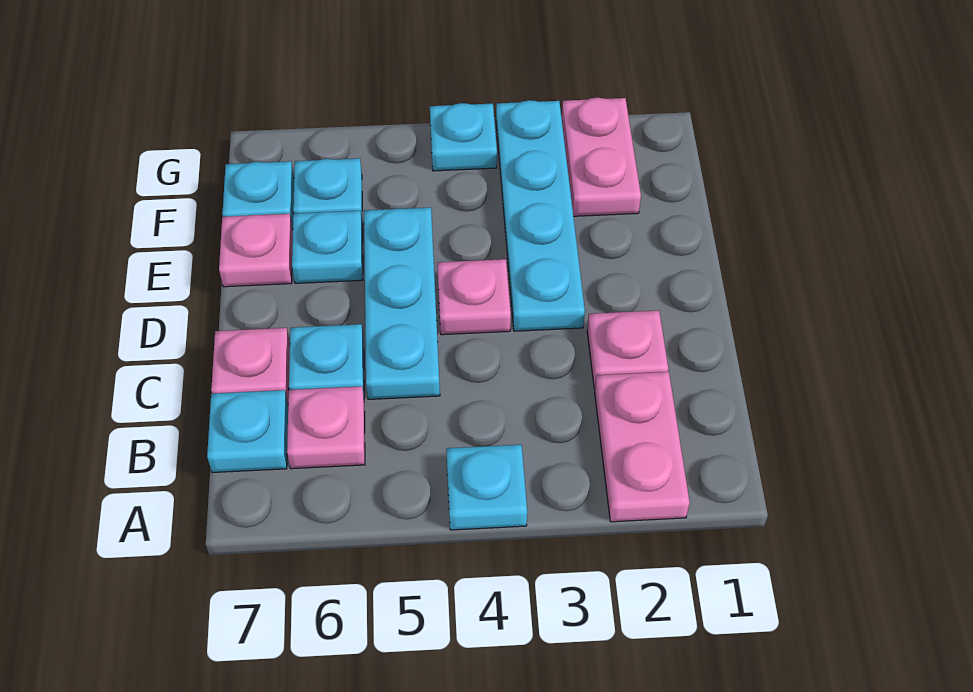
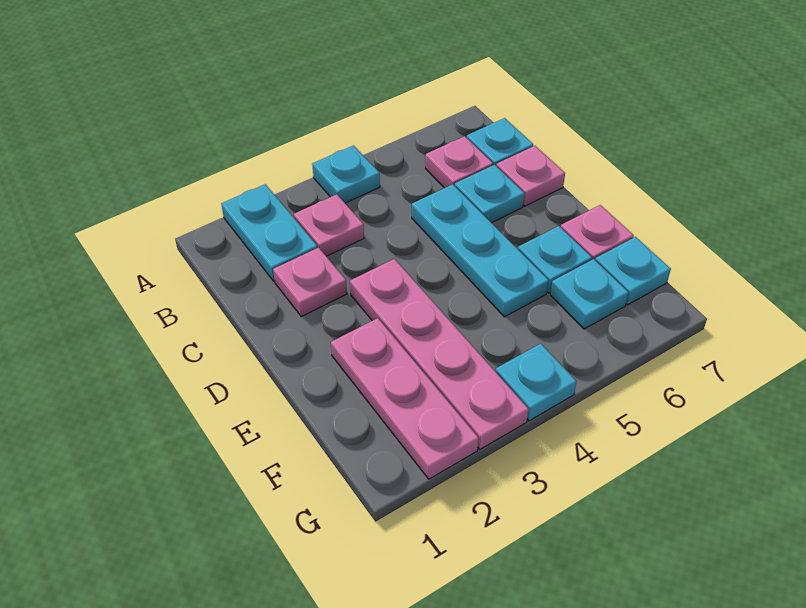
pink 1x2 plate [595,372,690,522] -> cyan 1x2 plate [221,184,317,281]
cyan 1x4 plate [496,100,585,331] -> pink 1x4 plate [350,259,529,449]
pink 1x1 plate [437,259,511,335] -> pink 1x1 plate moved to [294,194,364,256]
pink 1x2 plate [561,98,641,216] -> pink 1x3 plate [331,318,479,479]

